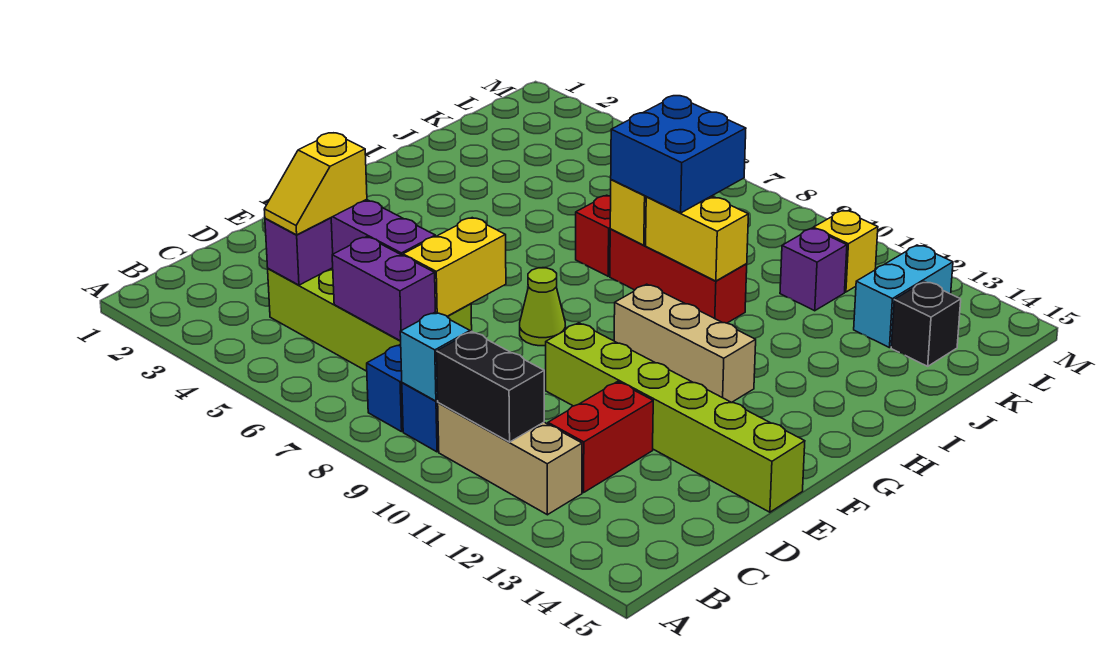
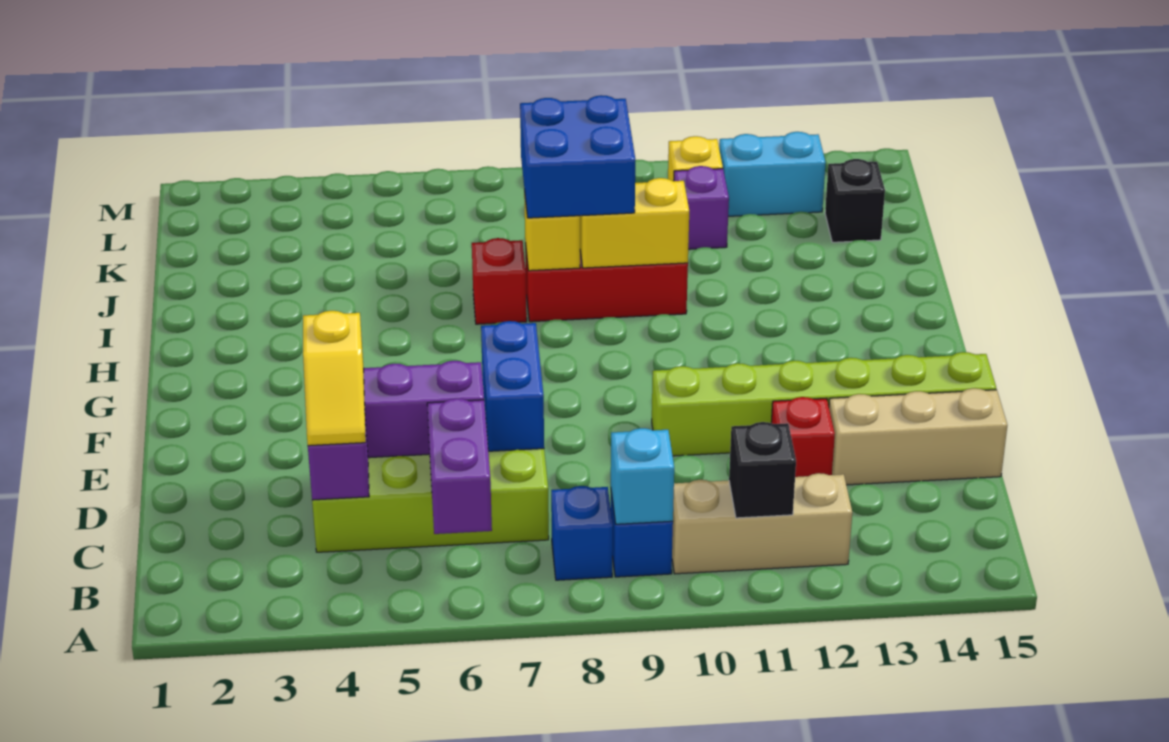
black 1x2 brick [437,332,544,442] -> black 1x1 brick [729,422,796,518]
purple 1x2 brick [332,237,435,341] -> purple 1x2 brick turned to [427,398,492,534]
red 1x2 brick [548,382,653,493] -> red 1x1 brick [771,397,835,477]
yellow 1x2 brick [403,218,506,316] -> blue 1x2 brick [481,321,544,451]
lime 1x1 cone [520,268,566,346] -> none
tan 1x3 brick [614,284,756,402] -> tan 1x3 brick moved to [829,388,1007,485]
cyan 1x2 brick [854,245,953,348] -> cyan 1x2 brick turned to [719,132,826,216]

